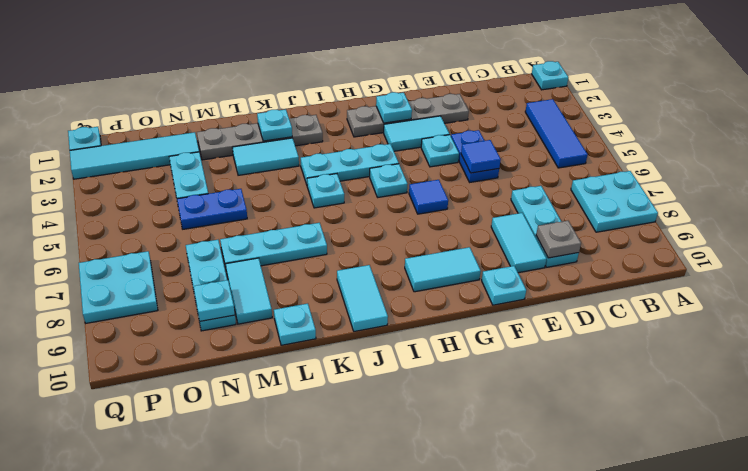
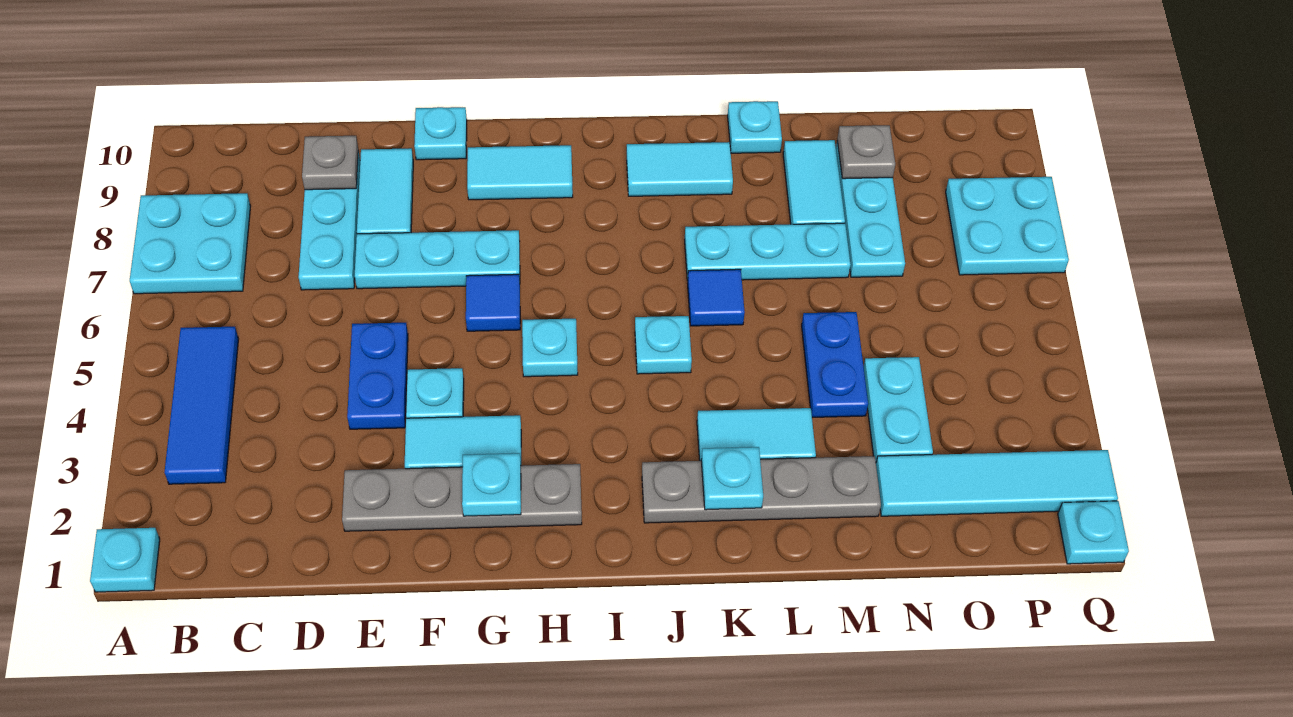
blue 1x1 tile [461,140,501,173] -> blue 1x1 tile moved to [688,269,745,326]
cyan 1x3 plate [301,144,399,185] -> cyan 1x3 plate moved to [355,230,520,289]
cyan 1x2 tile [337,265,388,332] -> cyan 1x2 tile turned to [627,142,733,196]
blue 1x2 plate [177,189,247,229] -> blue 1x2 plate turned to [802,312,868,417]
cyan 1x1 plate [193,280,235,321] -> grey 1x1 plate [837,125,895,179]

